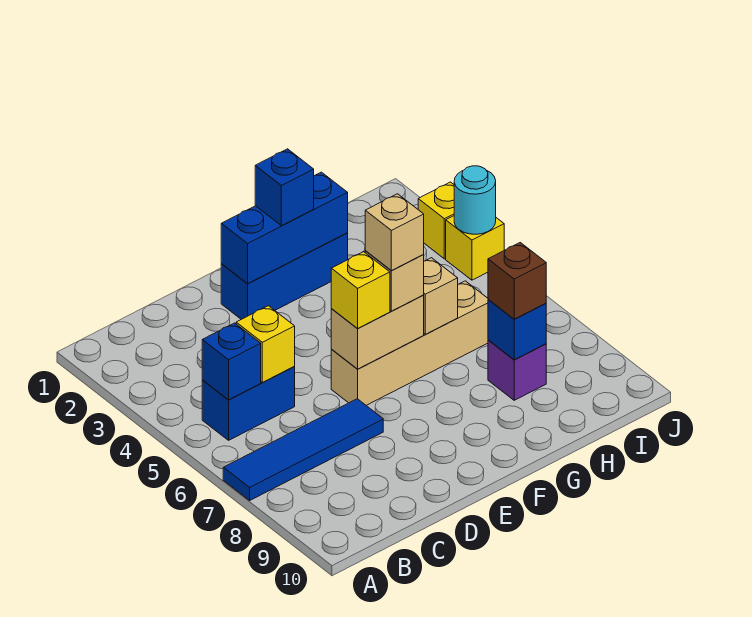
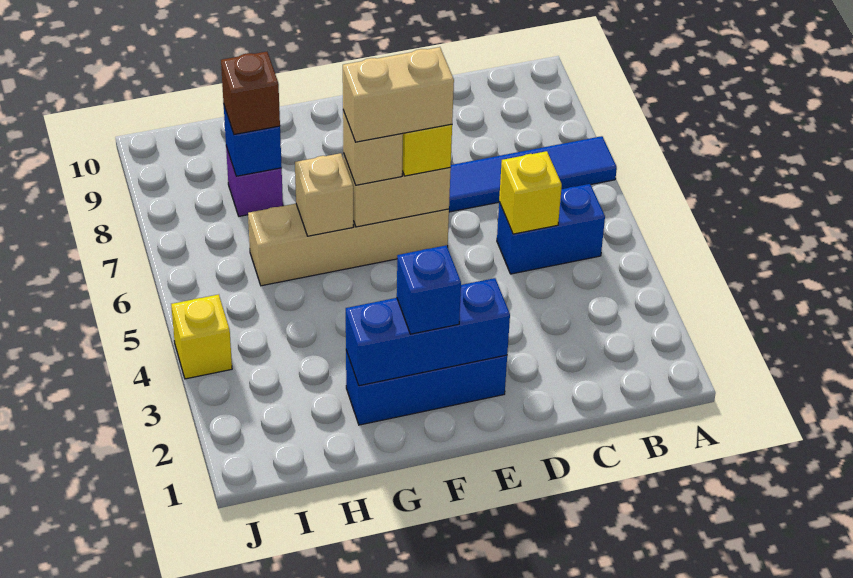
blue 1x1 brick [202,323,261,400] -> none
tan 1x1 brick [365,194,424,271] -> tan 1x2 brick [343,47,454,142]
yellow 1x1 brick [418,182,454,259] -> none
cyan 1x1 round brick [454,166,496,234] -> none

